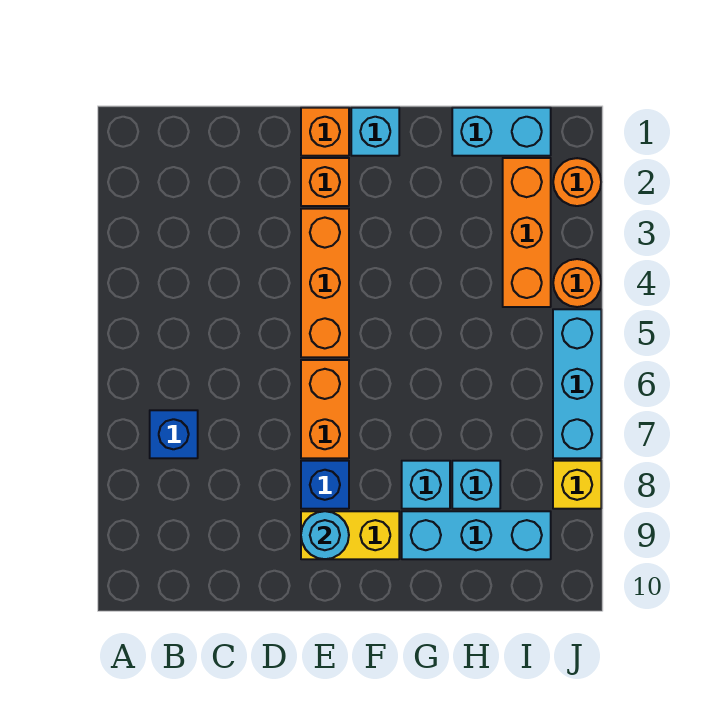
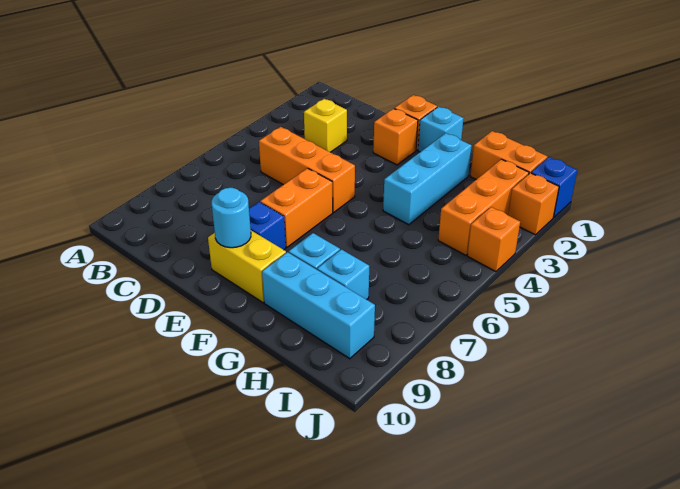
blue 1x1 brick [150,410,198,458] -> blue 1x1 brick moved to [531,157,577,217]
orange 1x3 brick [301,209,349,357] -> orange 1x3 brick turned to [259,127,355,212]
cyan 1x2 brick [452,108,551,156] -> orange 1x2 brick [470,131,547,179]
orange 1x1 round brick [553,158,601,206] -> orange 1x1 brick [508,173,559,235]
orange 1x1 round brick [553,259,601,307] -> orange 1x1 brick [467,207,520,272]
cyan 1x3 brick [553,309,601,458] -> cyan 1x3 brick moved to [383,133,472,225]
yellow 1x1 brick [553,461,601,509] -> yellow 1x1 brick moved to [304,99,347,152]

